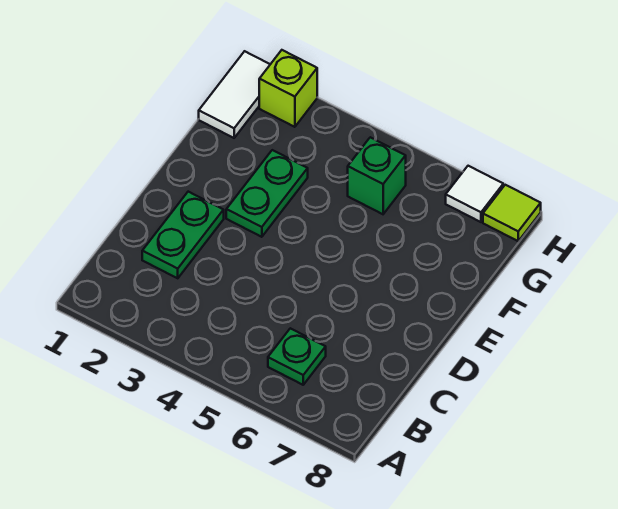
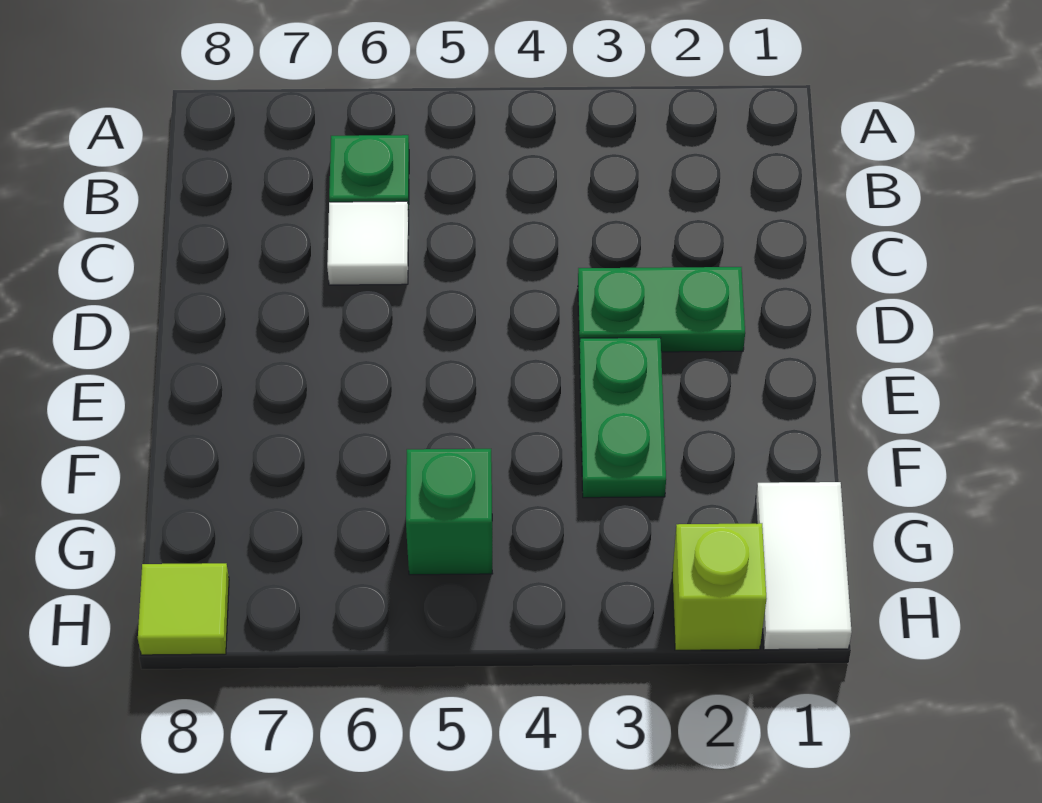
green 1x2 plate [142,192,224,278] -> green 1x2 plate turned to [578,267,745,352]
white 1x1 tile [446,166,503,222] -> white 1x1 tile moved to [327,201,409,285]

